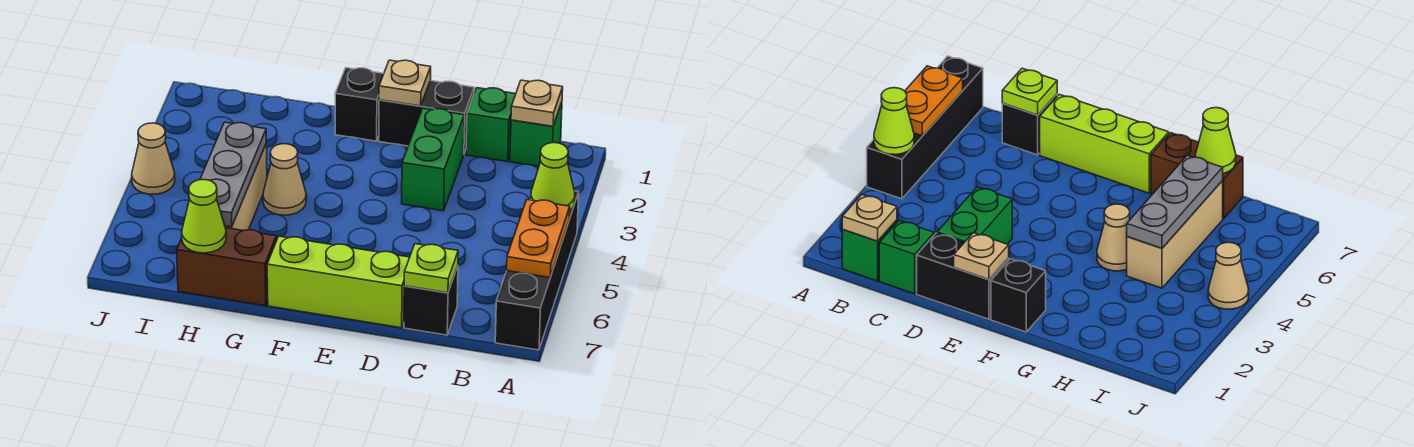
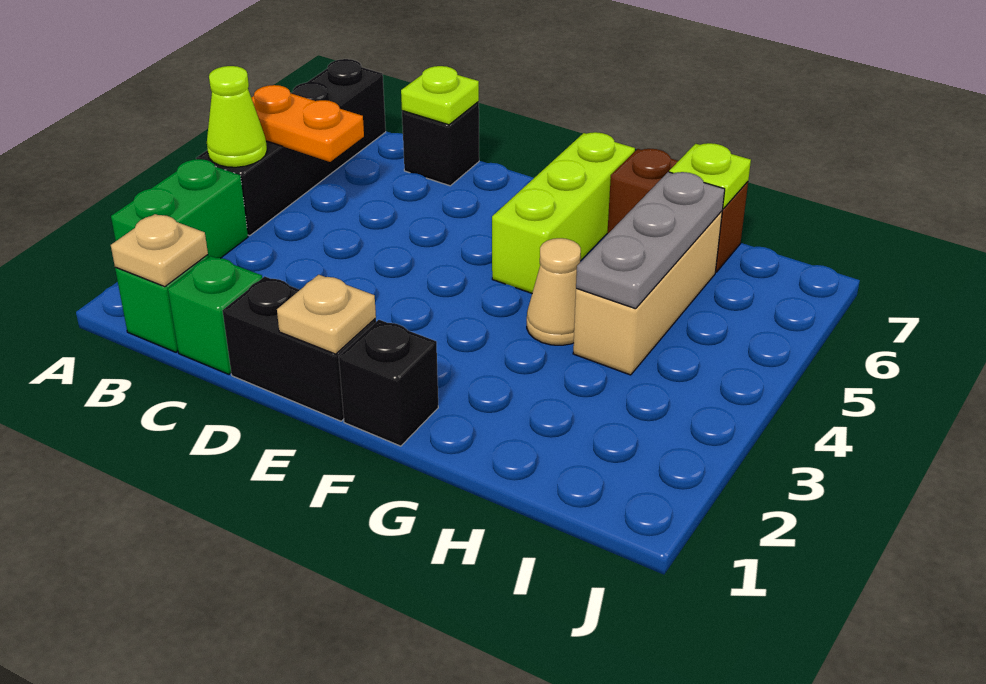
orange 1x2 plate [507,200,570,277] -> orange 1x2 plate turned to [251,85,364,162]
green 1x2 brick [402,108,464,211] -> green 1x2 brick moved to [111,159,248,258]
lime 1x3 brick [267,236,410,328] -> lime 1x3 brick turned to [492,132,635,293]
lime 1x1 cone [182,180,226,253] -> lime 1x1 plate [669,143,751,209]
tan 1x1 cone [132,123,175,194] -> none

